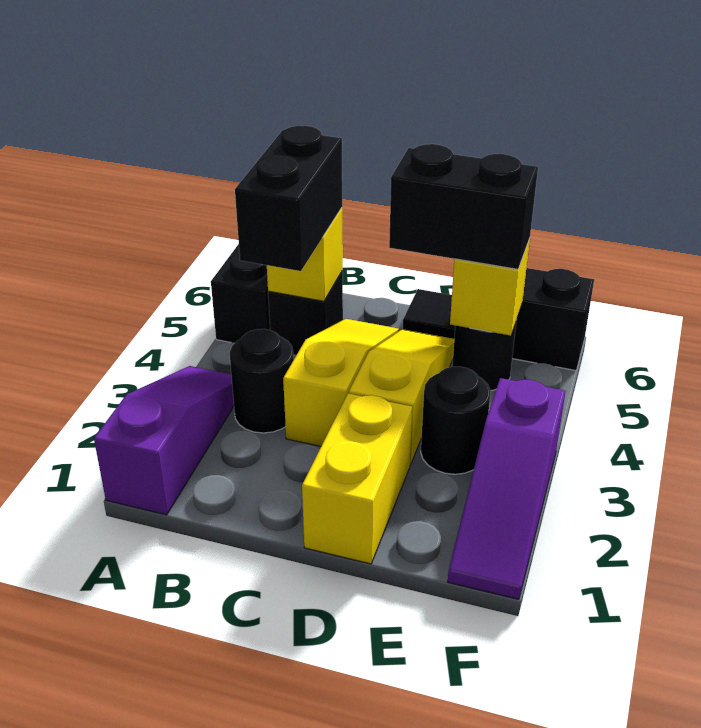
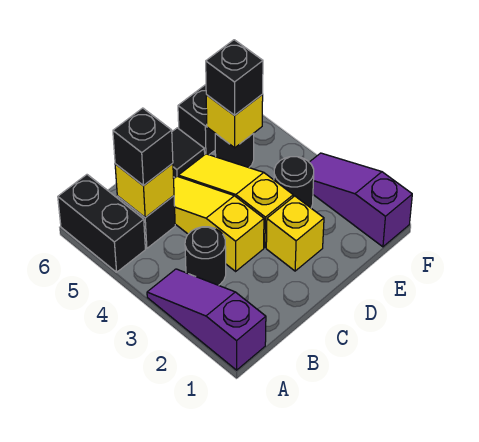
black 1x2 brick [235,126,342,271] -> black 1x1 brick [113,108,173,186]
yellow 1x2 brick [302,394,412,564] -> yellow 1x1 brick [266,196,324,271]
black 1x2 brick [389,144,538,269] -> black 1x1 brick [206,40,263,115]
purple 1x3 slope [448,378,565,599] -> purple 1x3 slope turned to [309,153,412,247]

